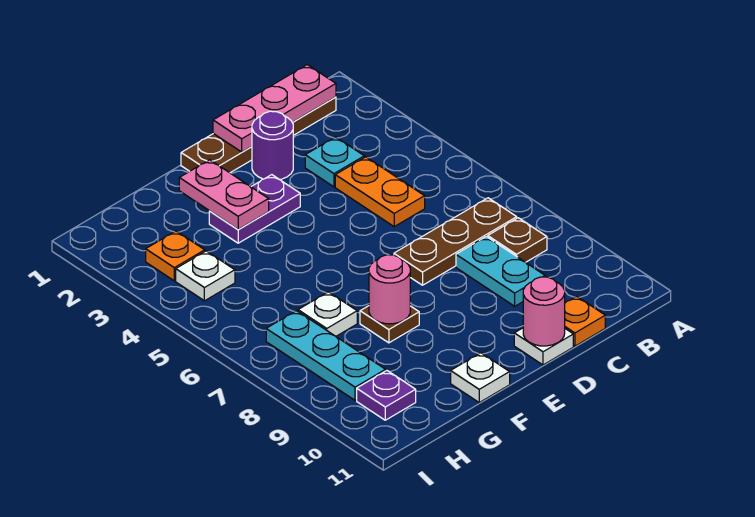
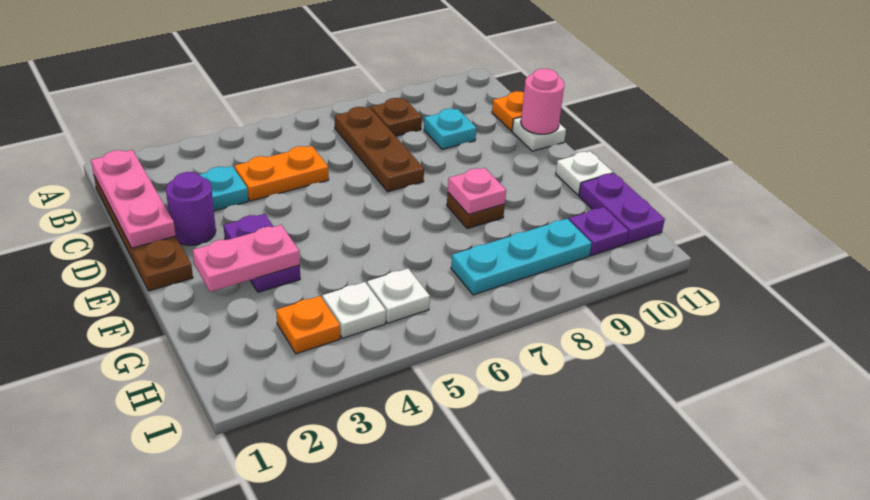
cyan 1x2 plate [456,237,545,306] -> cyan 1x1 plate [424,109,476,150]
pink 1x1 round brick [369,255,410,324] -> pink 1x1 plate [448,168,506,215]
white 1x1 plate [298,292,357,336] -> white 1x1 plate moved to [367,269,430,323]
none -> purple 1x2 plate [579,173,665,244]

